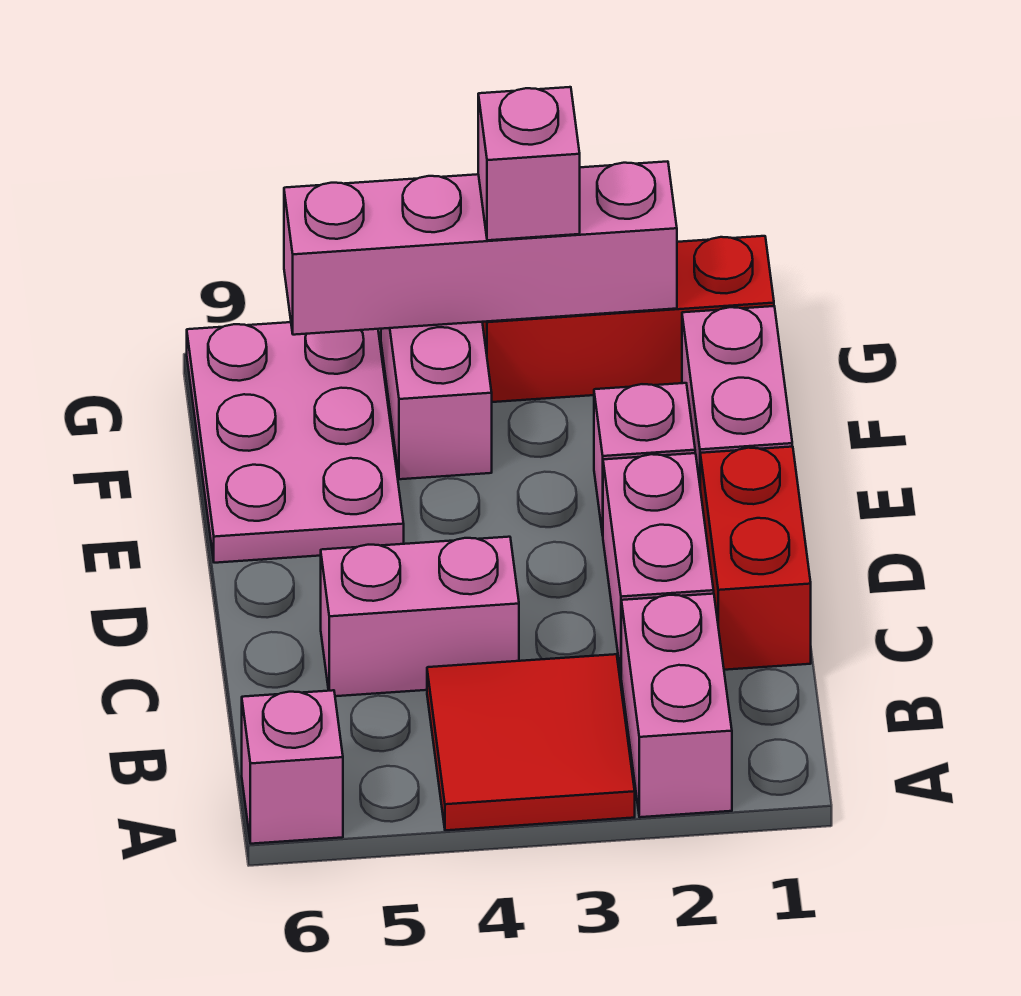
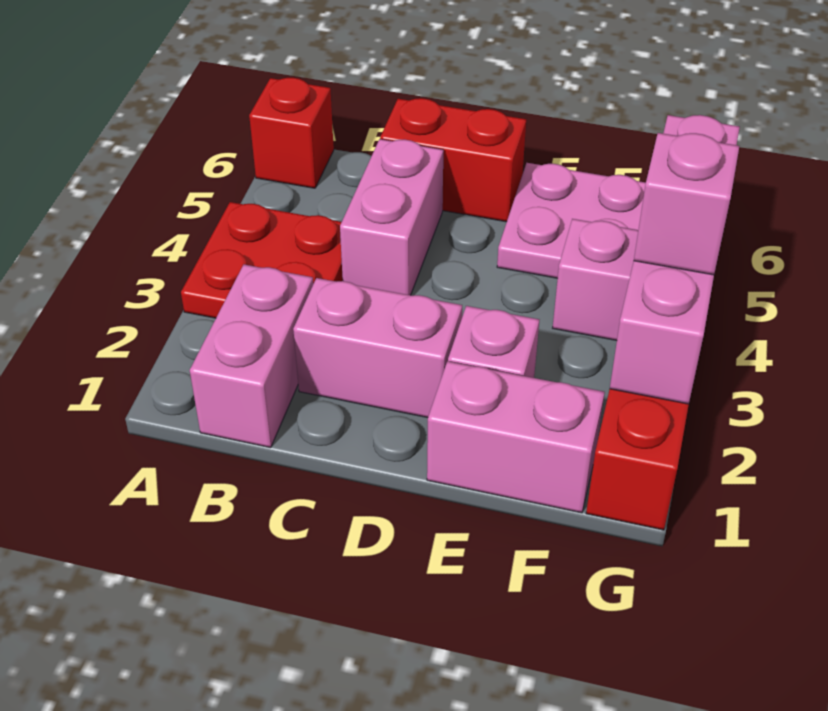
pink 1x2 brick [621,594,732,817] -> pink 1x2 brick turned to [190,265,313,448]
red 2x2 tile [427,654,635,830] -> red 2x2 plate [181,202,343,318]
pink 1x1 brick [242,690,343,844] -> red 1x1 brick [249,78,334,188]
red 1x2 brick [700,447,811,670] -> red 1x2 brick moved to [380,98,526,222]

